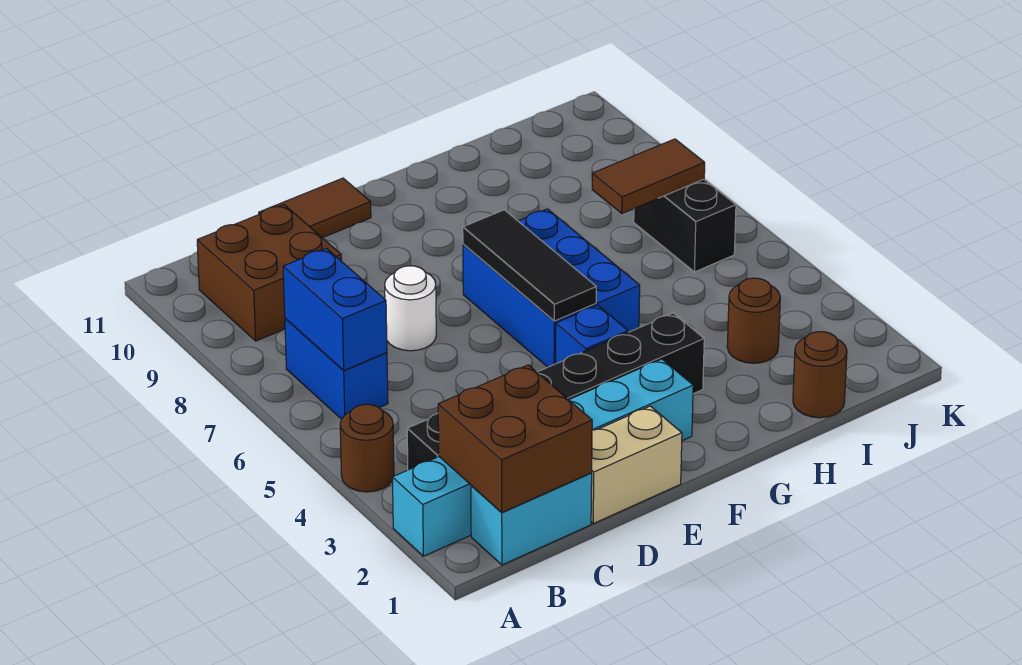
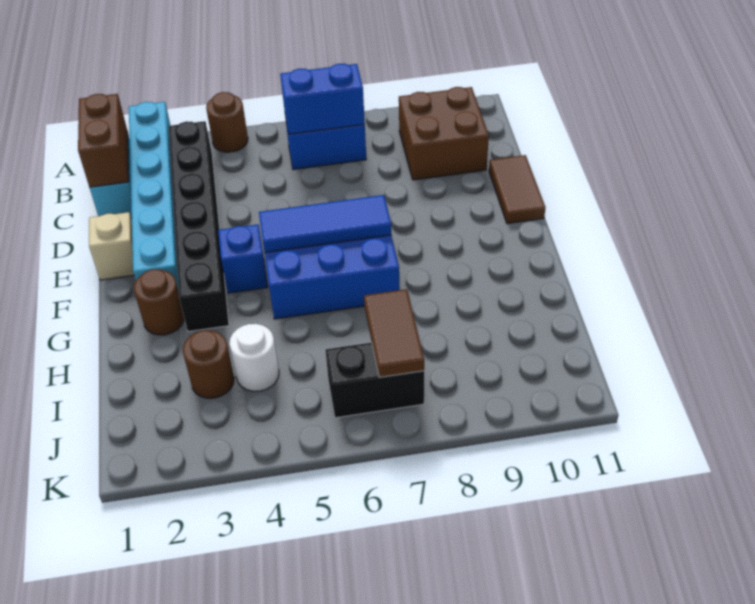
brown 2x2 brick [438,365,592,512] -> brown 1x2 brick [78,94,129,187]
tan 1x2 brick [591,406,682,524] -> tan 1x1 brick [89,212,134,280]
white 1x1 round brick [385,266,436,351] -> white 1x1 round brick moved to [229,324,279,392]
black 1x3 tile [463,210,596,321] -> blue 1x3 tile [259,195,391,253]
brown 1x1 round brick [793,332,847,418] -> brown 1x1 round brick moved to [134,269,184,335]

